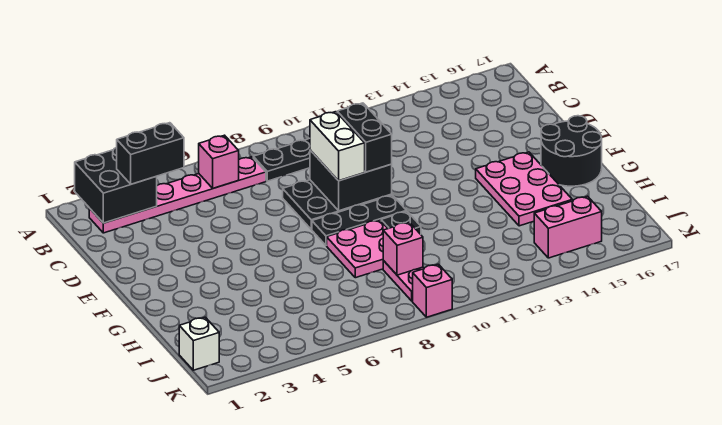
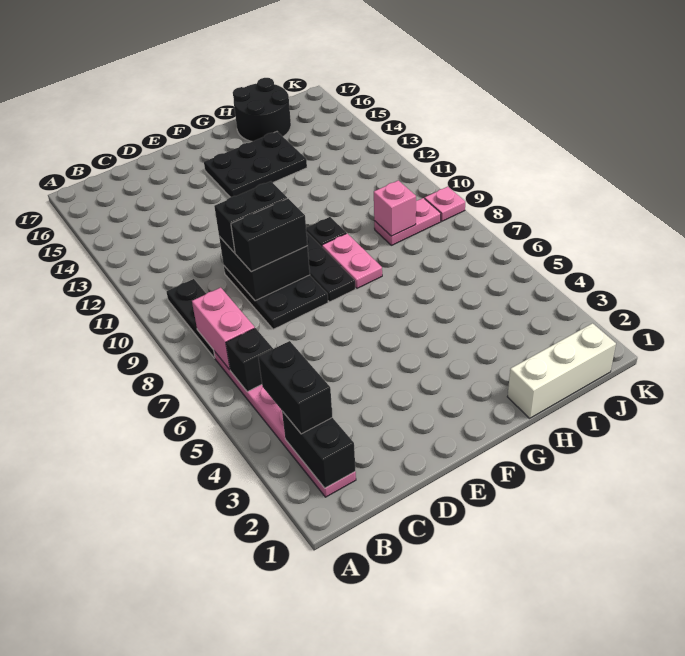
black 2x2 brick [75,147,157,223] -> black 1x2 brick [282,411,355,488]
pink 1x1 brick [199,135,239,188] -> black 1x1 brick [226,328,273,392]
white 1x2 brick [310,112,365,181] -> black 1x2 brick [231,198,308,272]
pink 2x3 plate [476,152,572,226] -> black 2x3 plate [204,132,307,197]
black 2x2 round brick [541,116,602,186] -> black 2x2 round brick moved to [233,78,291,142]
pink 2x2 plate [327,220,388,278] -> pink 1x2 plate [322,233,382,288]
white 1x1 brick [179,317,219,370] -> white 1x3 brick [507,323,616,418]
pink 1x2 brick [534,196,602,258] -> pink 1x2 brick moved to [192,288,255,370]
pink 1x1 brick [413,264,452,317] -> pink 1x1 plate [424,187,465,221]

